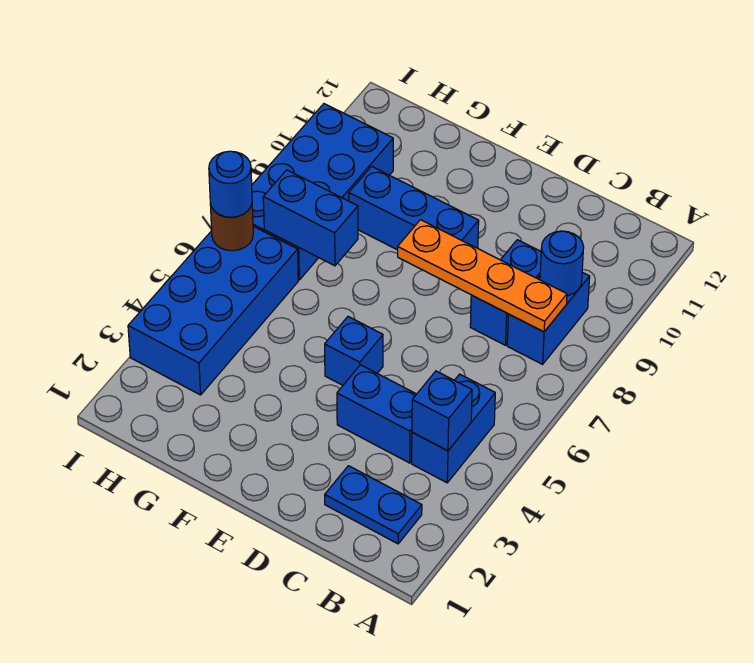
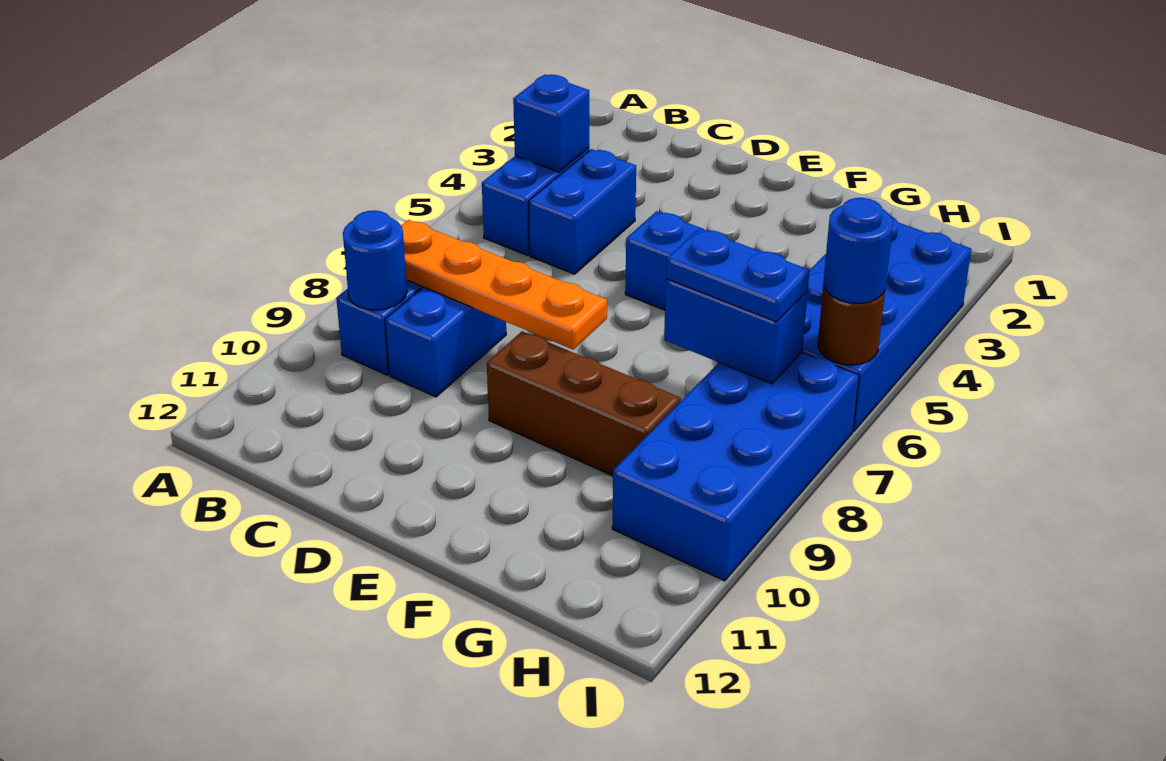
blue 1x2 plate [325,466,422,544] -> blue 1x2 plate moved to [666,228,809,322]
blue 1x2 brick [337,365,416,463] -> blue 1x2 brick turned to [529,149,636,274]
blue 1x3 brick [349,166,479,250] -> brown 1x3 brick [487,331,681,476]

